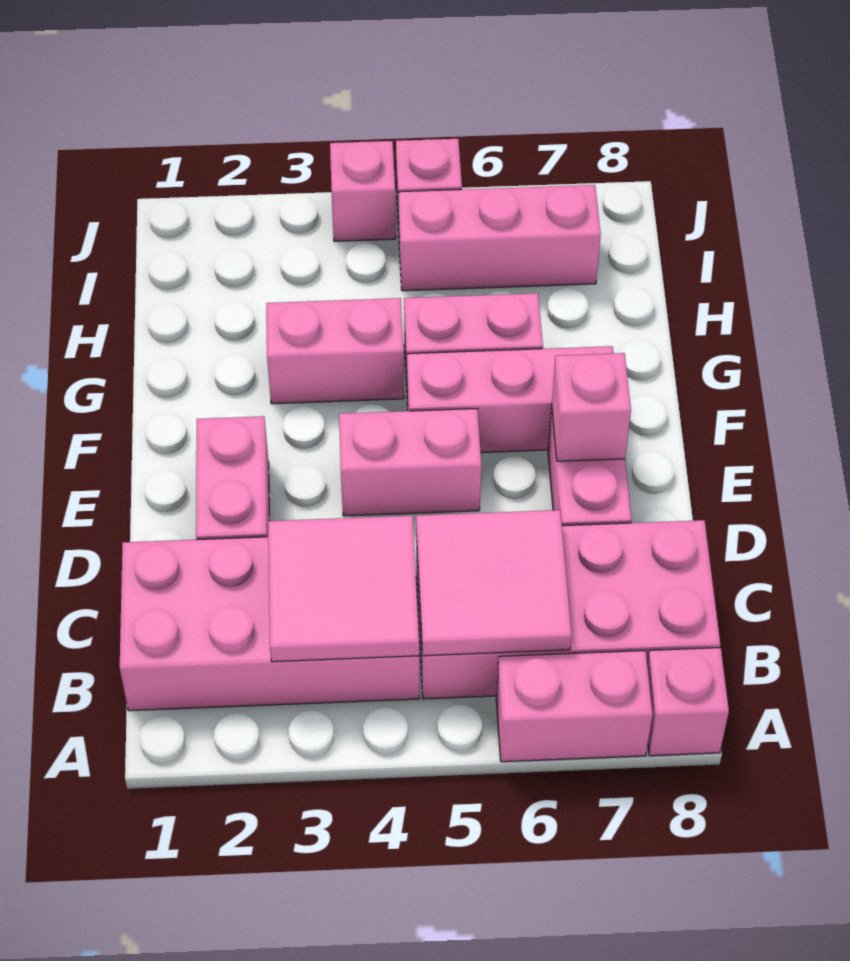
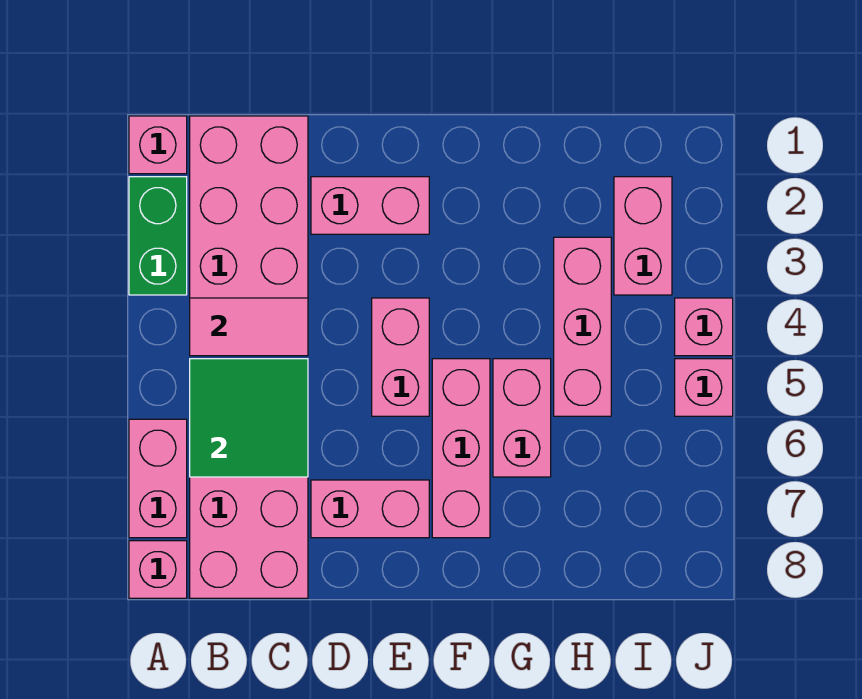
none -> green 1x2 brick [129,177,187,295]
pink 2x2 tile [268,516,419,662] -> pink 1x2 tile [190,298,308,356]
pink 2x2 tile [416,510,572,656] -> green 2x2 tile [190,359,308,477]
pink 1x1 brick [552,353,631,461] -> pink 1x1 brick moved to [129,116,187,174]
pink 1x2 brick [266,298,404,404] -> pink 1x2 brick moved to [614,177,672,295]
pink 1x3 brick [399,185,601,291] -> pink 1x3 brick moved to [554,237,611,416]

